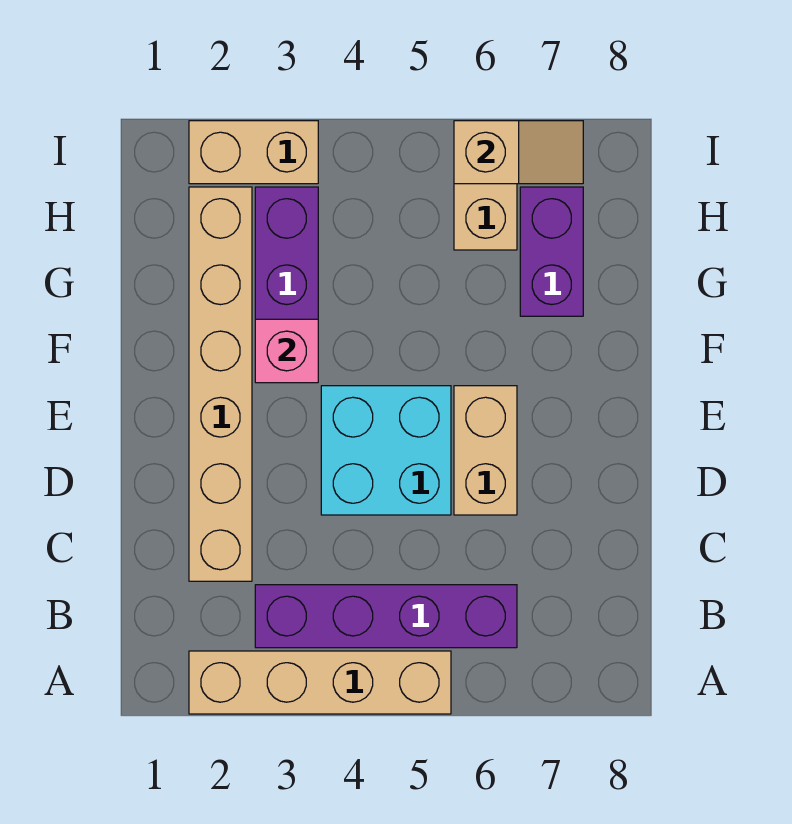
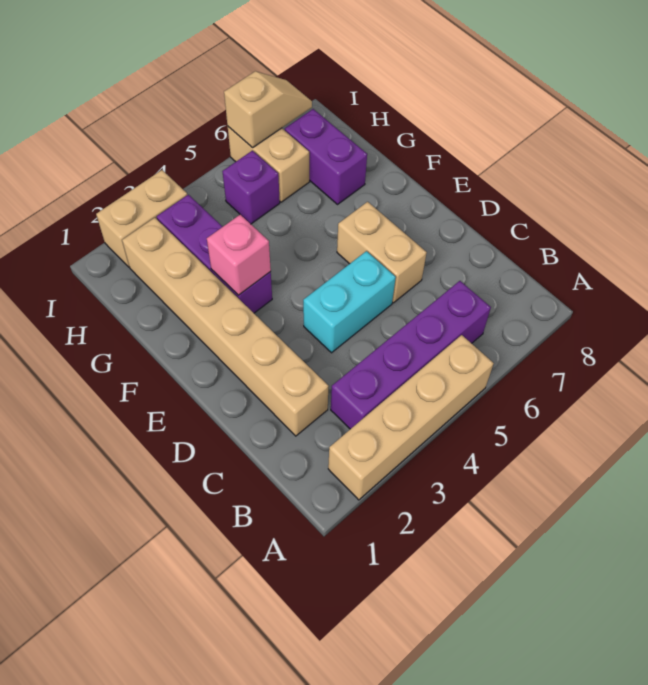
cyan 2x2 brick [321,386,451,515] -> cyan 1x2 brick [303,251,396,353]
none -> purple 1x1 brick [222,151,280,224]

